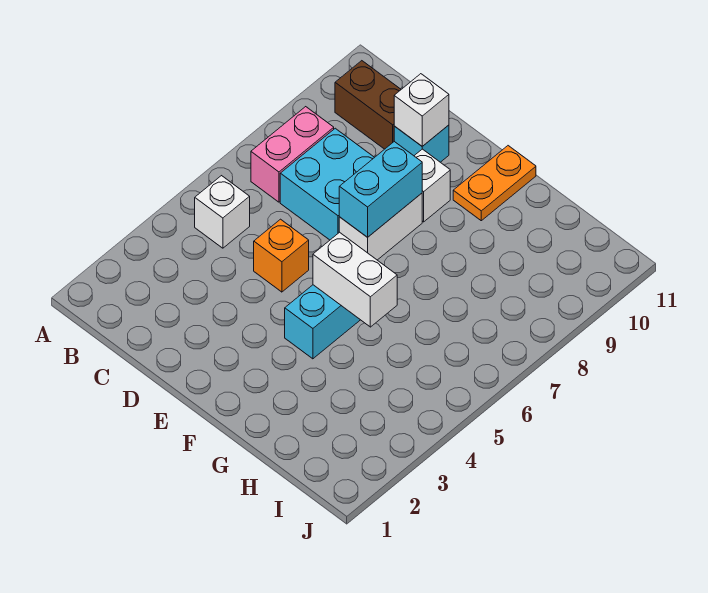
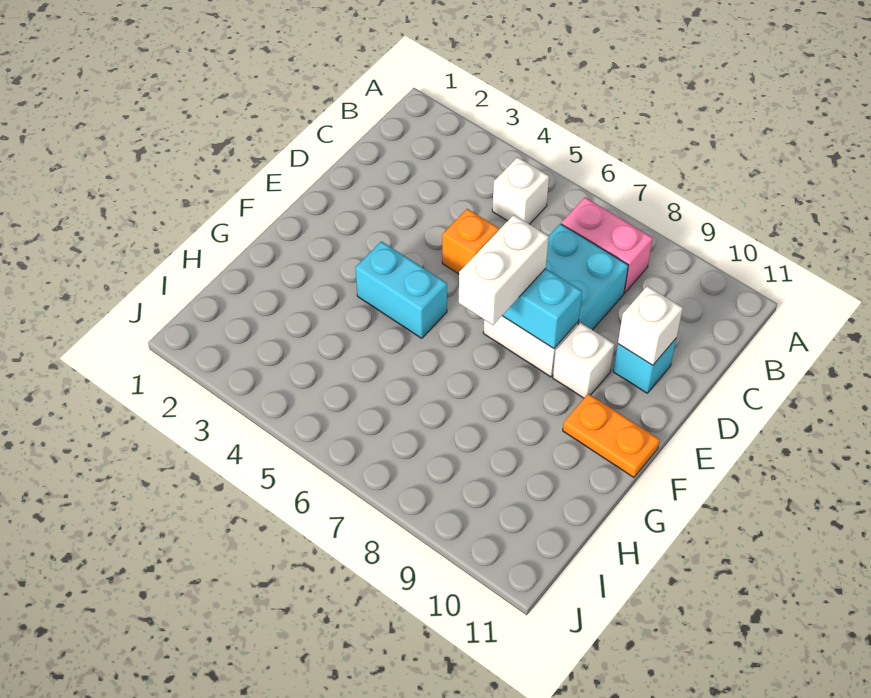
brown 1x2 brick [335,61,401,149] -> none
white 1x2 brick [313,232,397,327] -> white 1x2 brick moved to [459,215,549,325]

